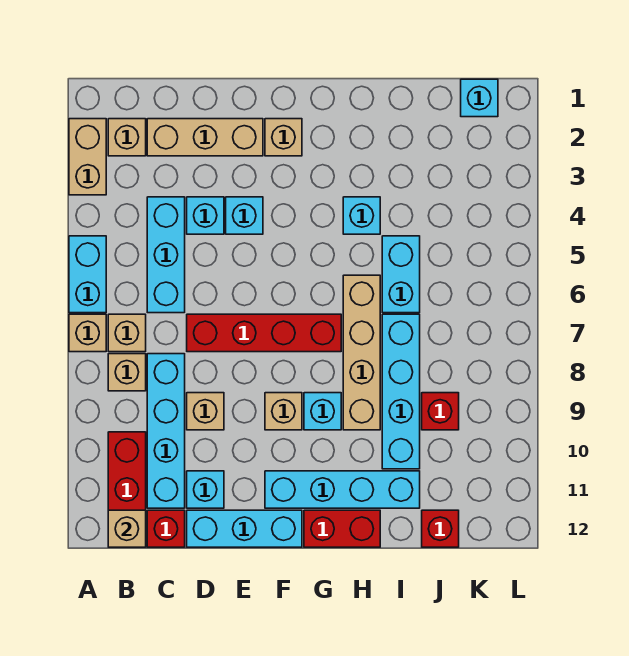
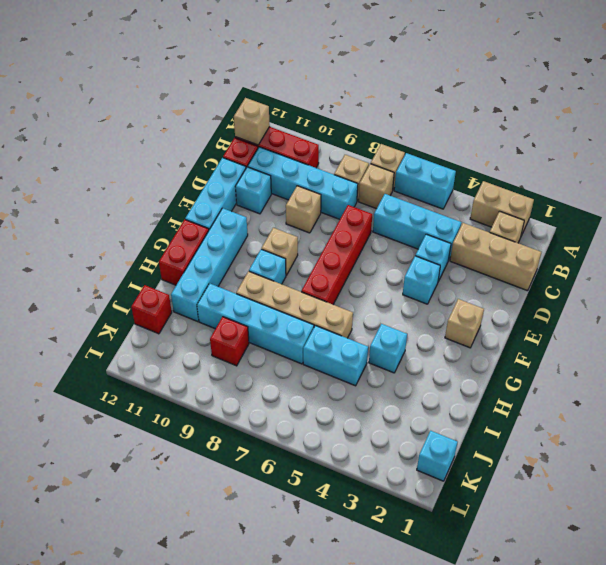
tan 1x3 brick [147,119,263,156] -> tan 1x3 brick turned to [450,223,542,291]

